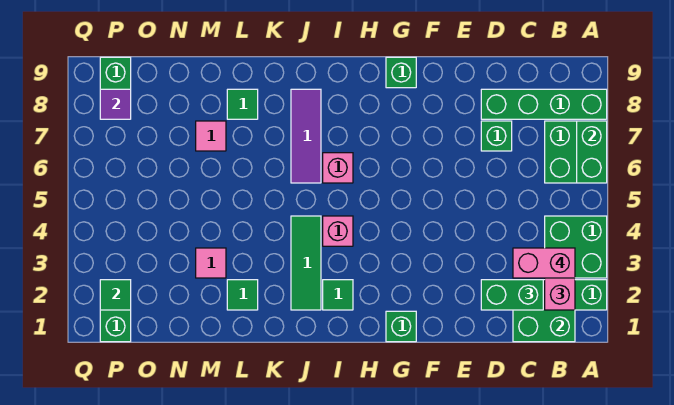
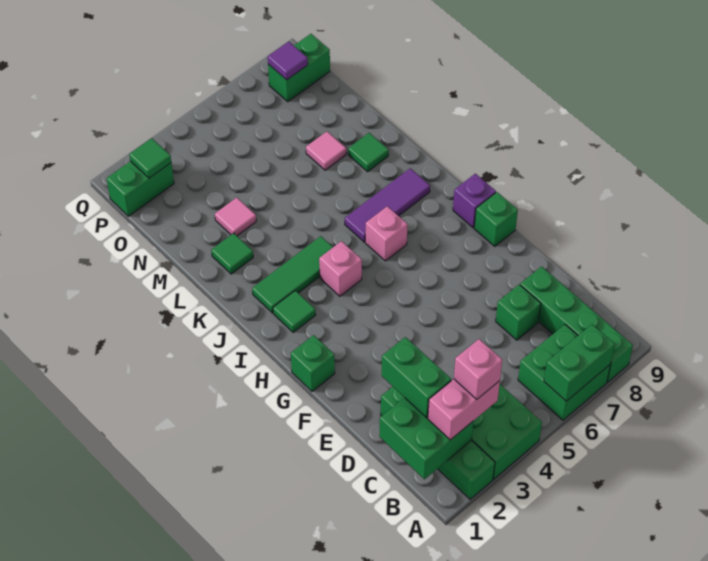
pink 1x2 brick [513,248,575,278] -> pink 1x1 brick [454,339,502,400]
none -> purple 1x1 brick [453,174,496,228]

